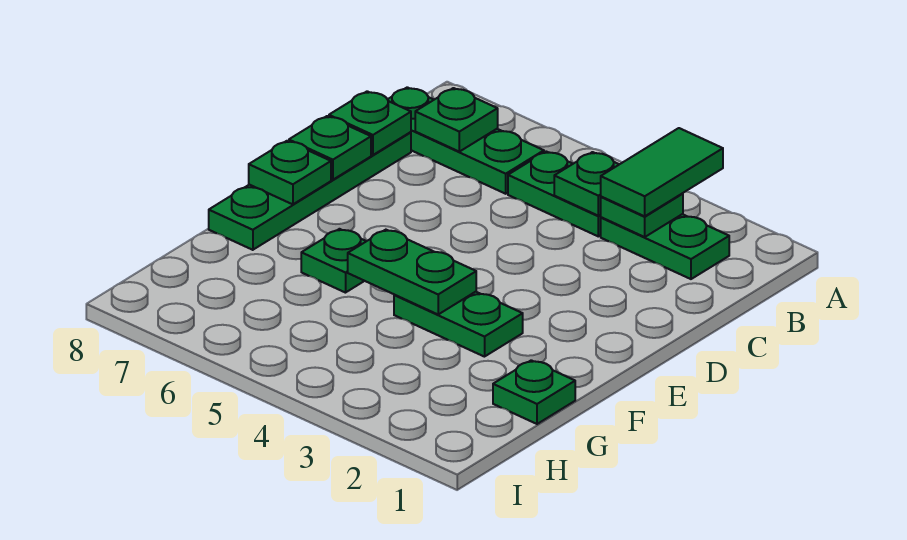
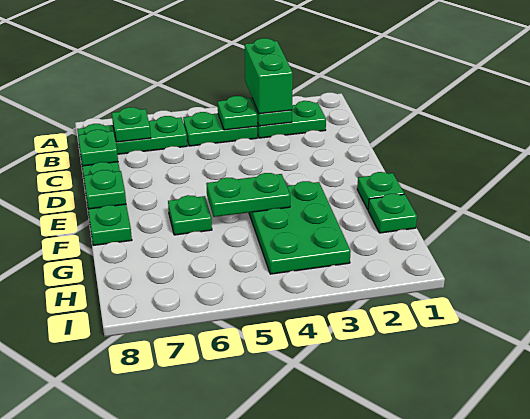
green 1x2 tile [601,128,723,216] -> green 1x2 brick [245,38,293,114]
green 1x1 plate [289,116,371,180] -> green 1x1 plate moved to [357,172,404,209]
green 1x2 plate [394,292,523,357] -> green 2x3 plate [249,181,351,274]

